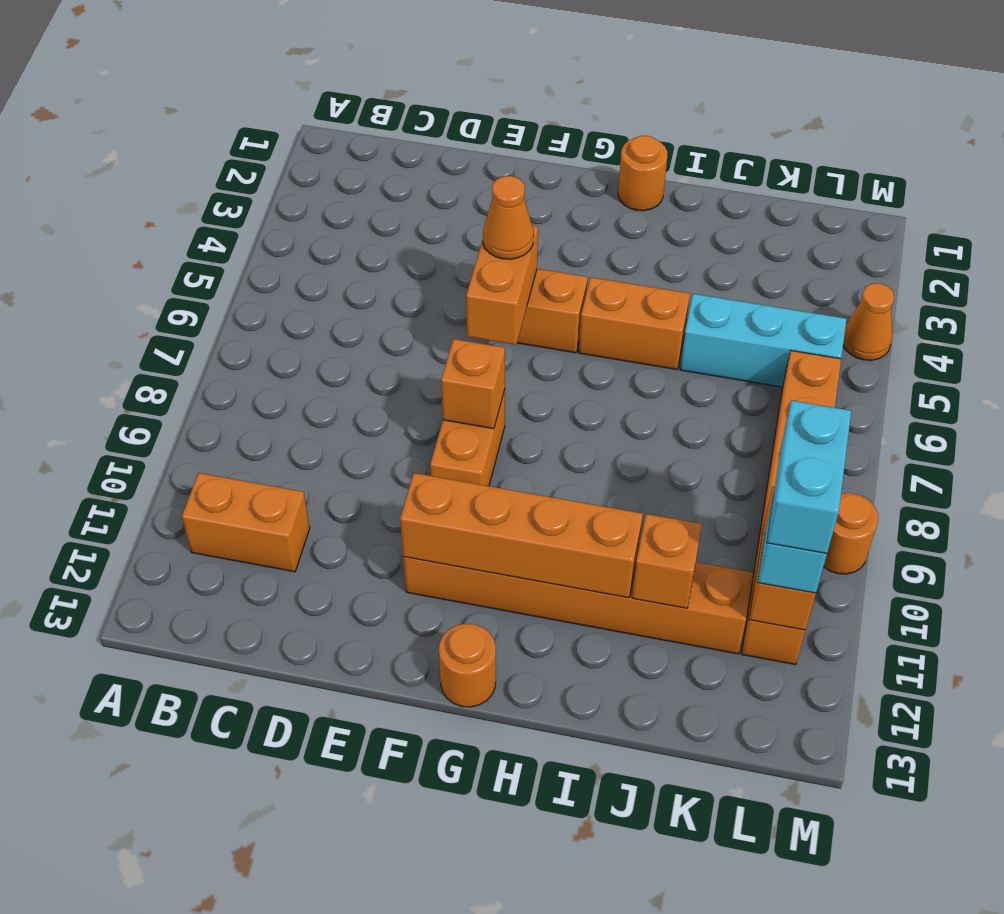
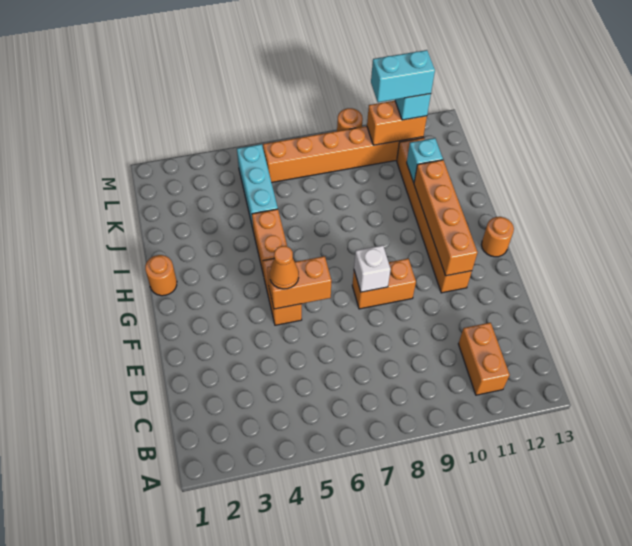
orange 1x1 brick [441,339,505,429] -> white 1x1 brick [354,245,391,292]
orange 1x1 brick [632,514,702,608] -> cyan 1x1 brick [407,138,443,183]
orange 1x1 cone [843,283,894,360] -> none

